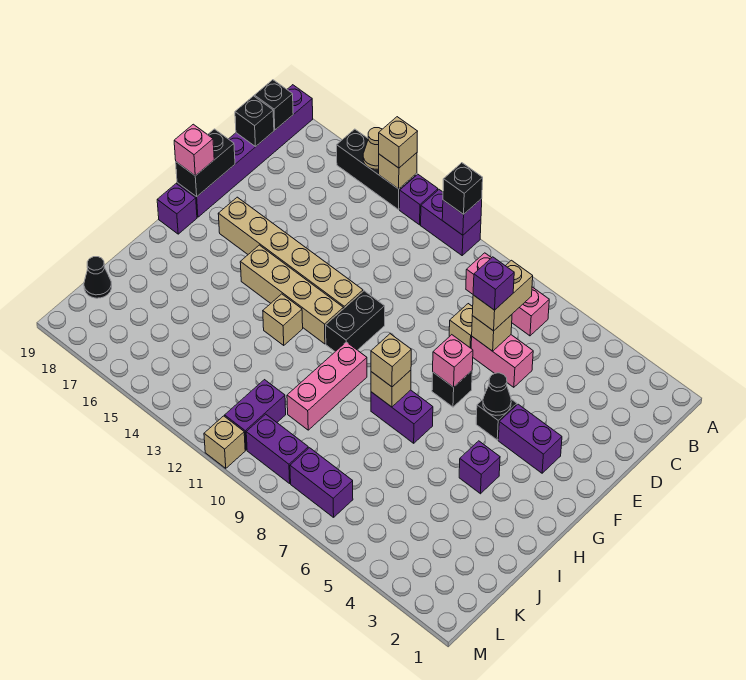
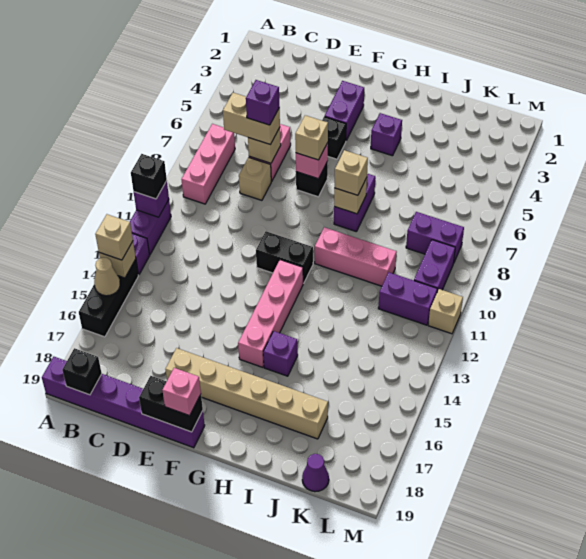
black 1x1 brick [235,96,274,146] -> none
black 1x1 cone [483,373,511,415] -> none
tan 1x6 brick [218,197,363,309] -> tan 1x6 brick turned to [165,348,328,439]
tan 1x4 brick [240,245,343,344] -> pink 1x4 brick [238,260,303,367]
purple 1x1 brick [157,184,197,234] -> purple 1x1 brick moved to [263,331,298,376]
tan 1x1 brick [263,294,303,345] -> tan 1x1 brick moved to [295,115,328,160]
black 1x1 cone [84,257,112,298] -> purple 1x1 cone [302,454,329,492]
purple 1x2 brick [290,448,353,517] -> purple 1x2 brick turned to [406,212,464,262]

